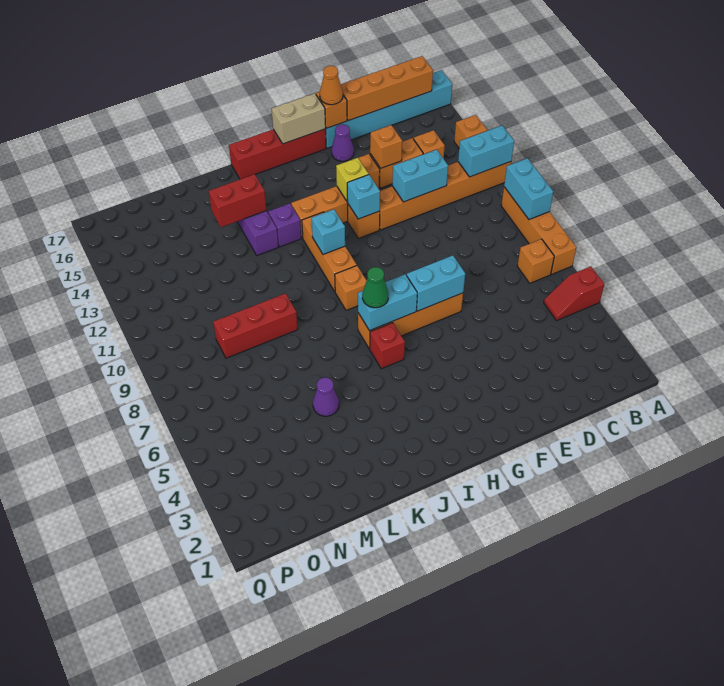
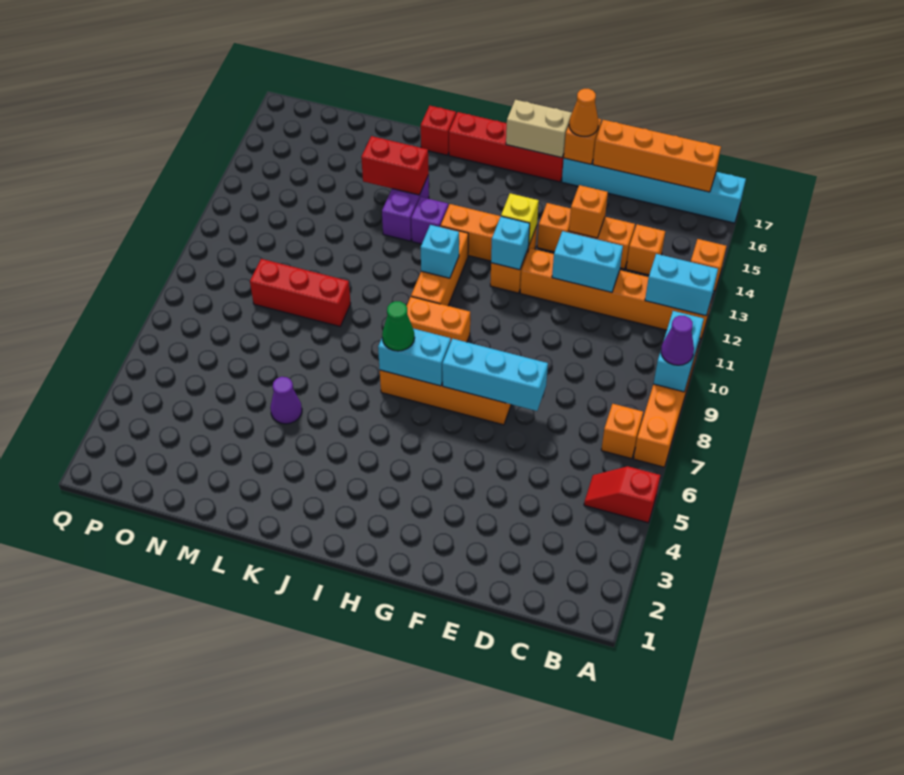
cyan 1x2 brick [406,255,465,311] -> cyan 1x3 brick [442,339,548,411]
purple 1x1 cone [331,124,354,161] -> purple 1x1 cone moved to [661,316,694,365]
red 1x1 brick [370,323,405,369] -> red 1x1 brick moved to [421,106,456,155]
orange 1x1 brick [335,266,367,310] -> orange 1x2 brick [407,297,470,342]

